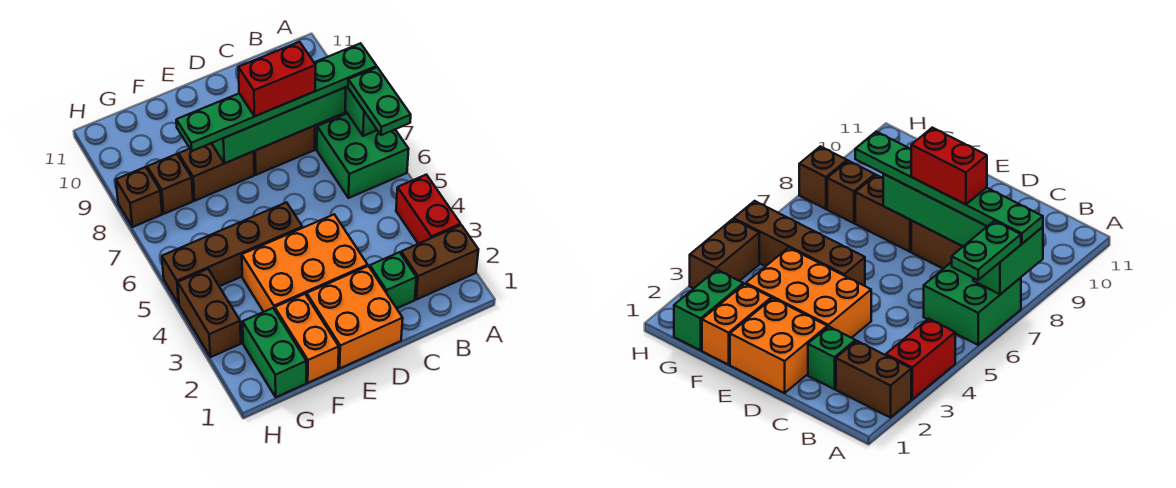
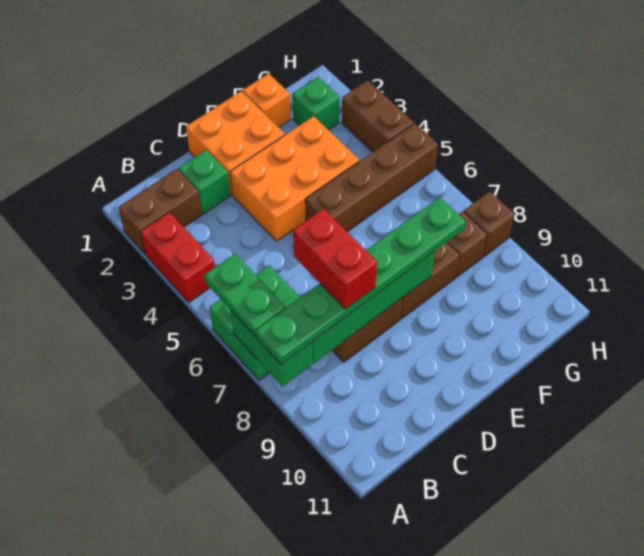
red 1x2 brick [238,42,316,116] -> red 1x2 brick turned to [293,209,377,309]
orange 1x2 brick [275,294,339,383] -> orange 1x1 brick [243,73,291,127]
green 1x2 brick [243,308,306,397] -> green 1x1 brick [292,77,340,130]

